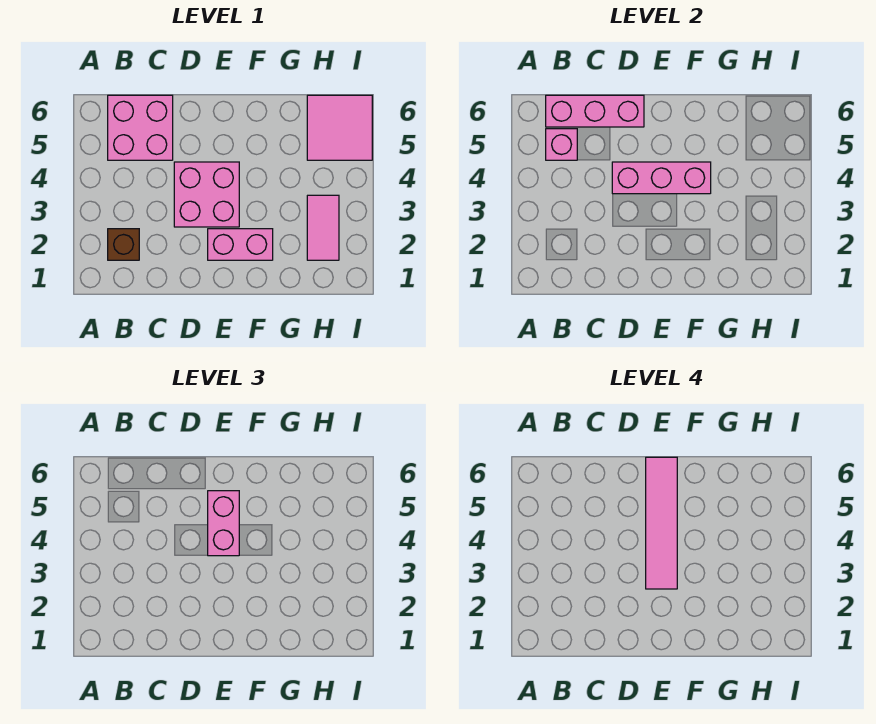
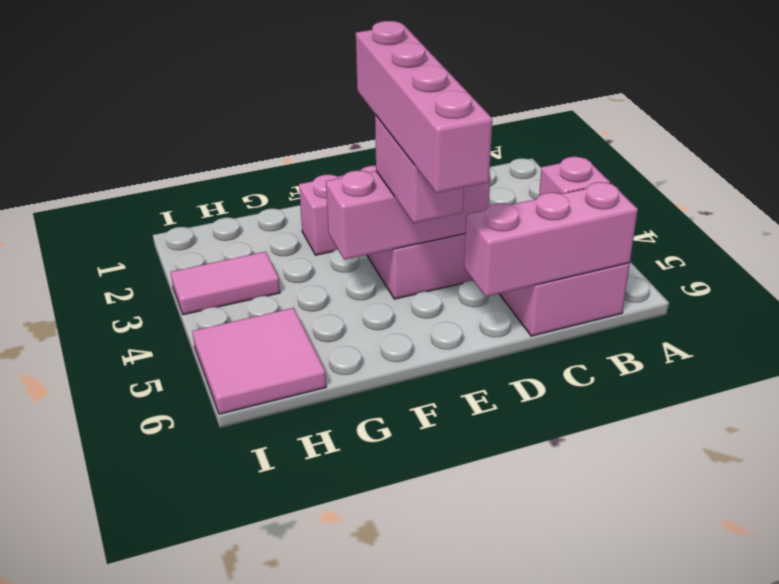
brown 1x1 brick [108,229,139,260] -> none
pink 1x4 tile [646,457,677,589] -> pink 1x4 brick [356,21,492,193]
pink 1x2 tile [307,195,339,260] -> pink 1x2 tile turned to [171,252,280,315]

